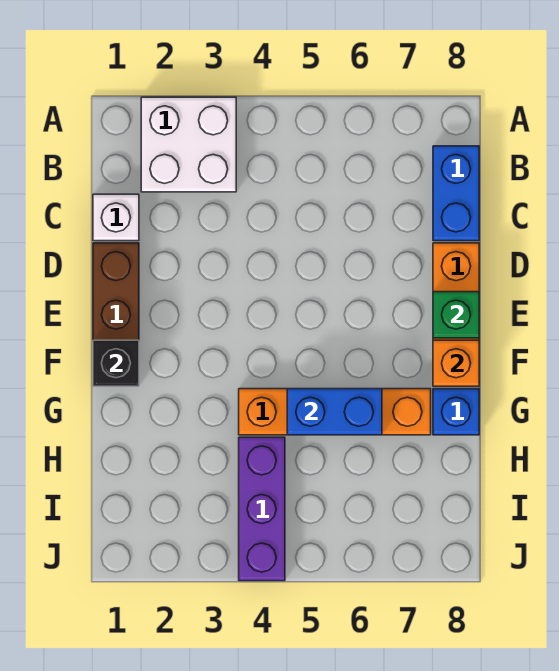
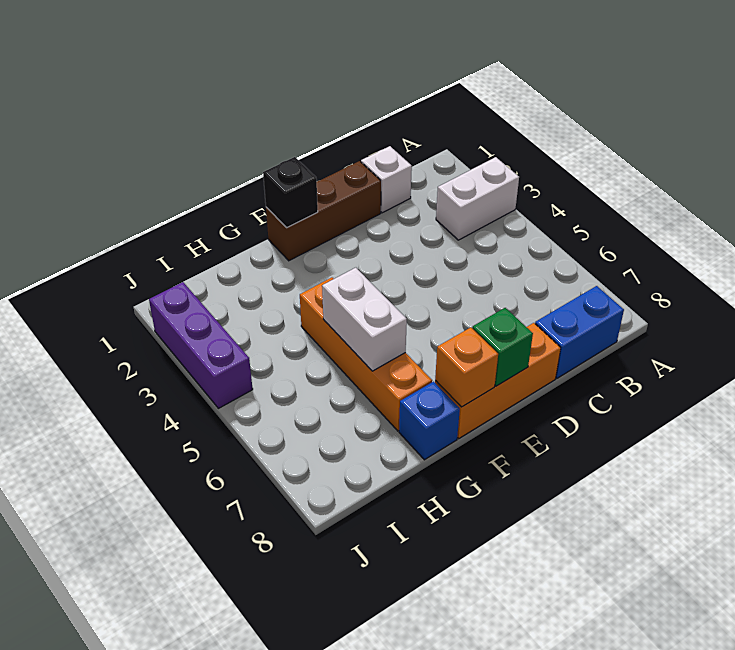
white 2x2 brick [141,97,236,192] -> white 1x2 brick [436,157,519,240]
blue 1x2 brick [287,389,382,435] -> white 1x2 brick [322,268,407,371]
purple 1x3 brick [239,437,285,581] -> purple 1x3 brick turned to [149,282,253,408]

